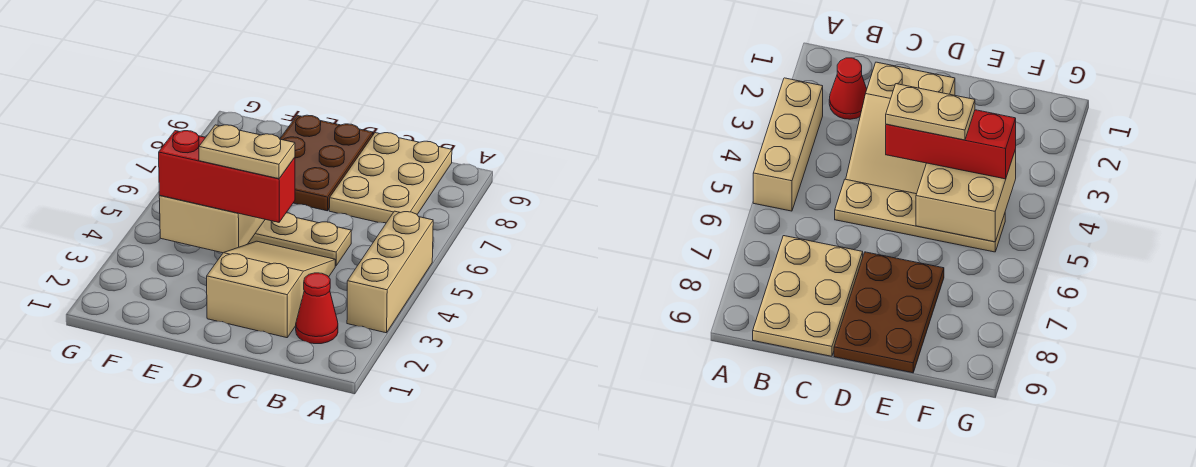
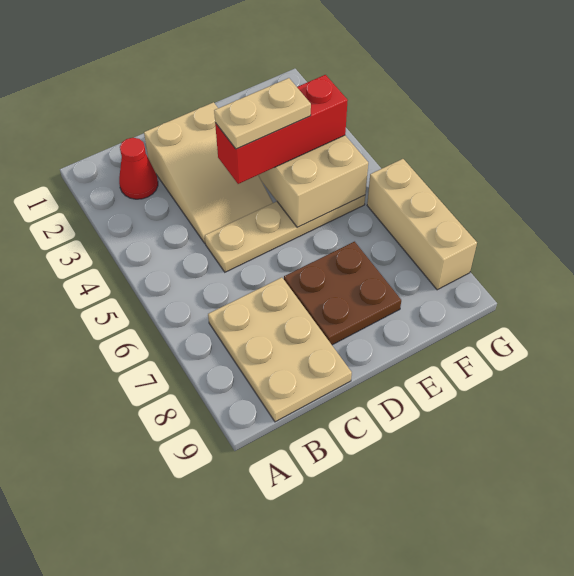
tan 1x3 brick [347,211,433,333] -> tan 1x3 brick moved to [367,159,477,290]
brown 2x3 plate [280,115,373,211] -> brown 2x2 plate [284,242,401,345]

